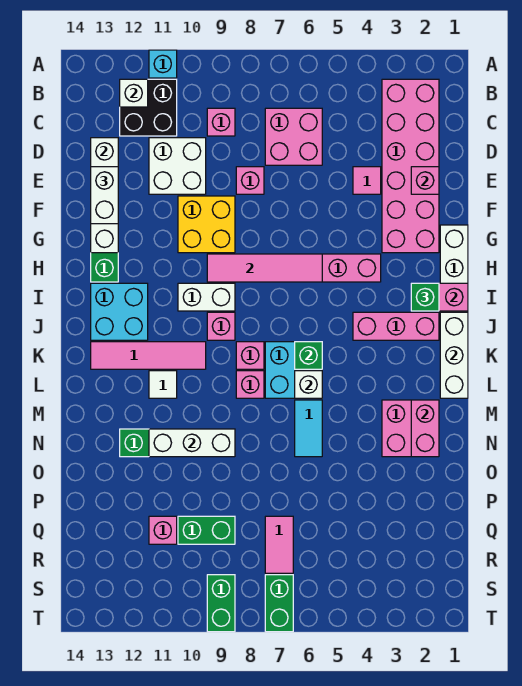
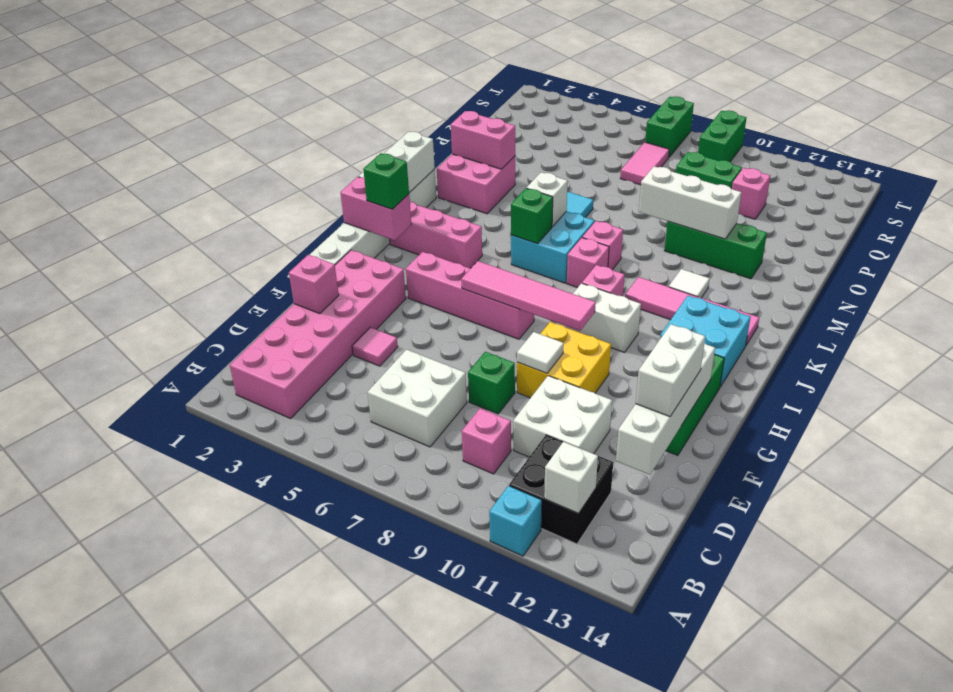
pink 2x2 brick [265,108,322,165] -> white 2x2 brick [368,349,467,447]
pink 1x1 brick [236,167,264,194] -> green 1x1 brick [468,352,515,414]
none -> white 1x1 tile [517,332,564,373]
pink 1x2 brick [411,400,439,457] -> pink 1x2 brick turned to [451,111,515,169]

